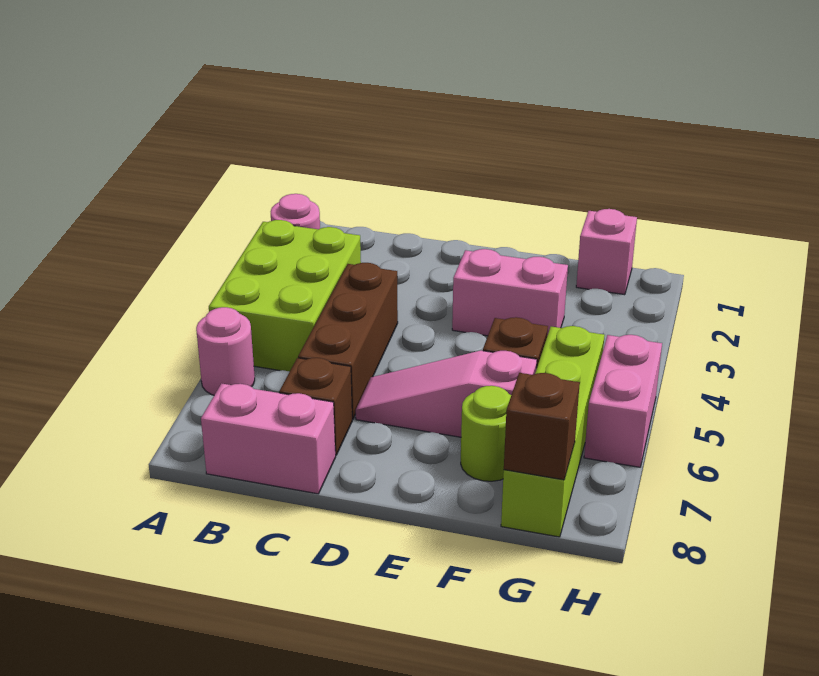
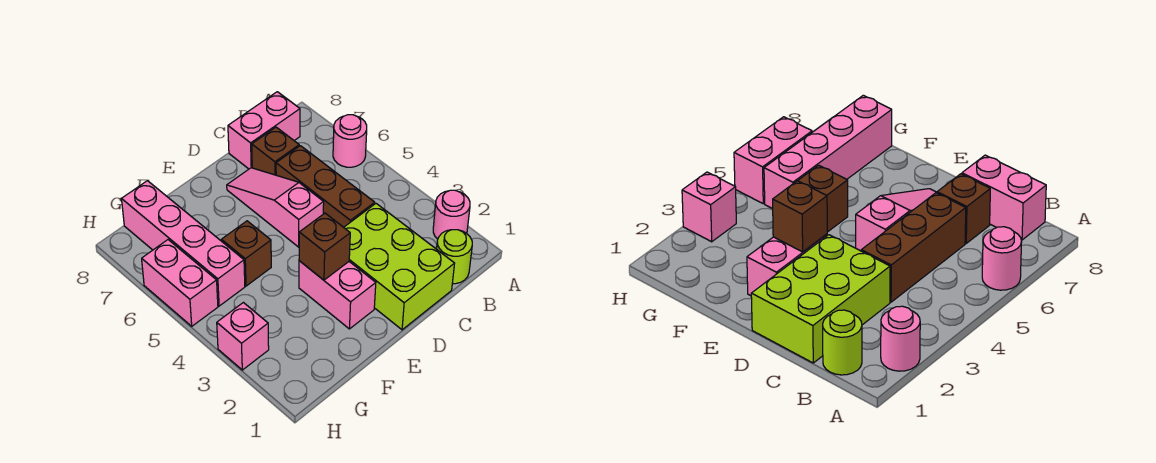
lime 2x3 brick [209,220,361,372] -> lime 2x3 brick moved to [344,204,455,330]
pink 1x3 slope [356,351,537,437] -> pink 1x3 slope turned to [227,168,324,247]
pink 1x2 brick [452,249,568,336] -> pink 1x2 brick turned to [299,261,376,329]
lime 1x1 round brick [461,386,511,481] -> lime 1x1 round brick moved to [436,230,472,284]
pink 1x1 brick [576,209,637,295] -> pink 1x1 brick moved to [217,303,269,370]
lime 1x4 brick [501,326,605,537] -> pink 1x4 brick [122,181,245,306]
brown 1x1 brick [504,373,580,480] -> brown 1x1 brick moved to [299,213,350,280]

